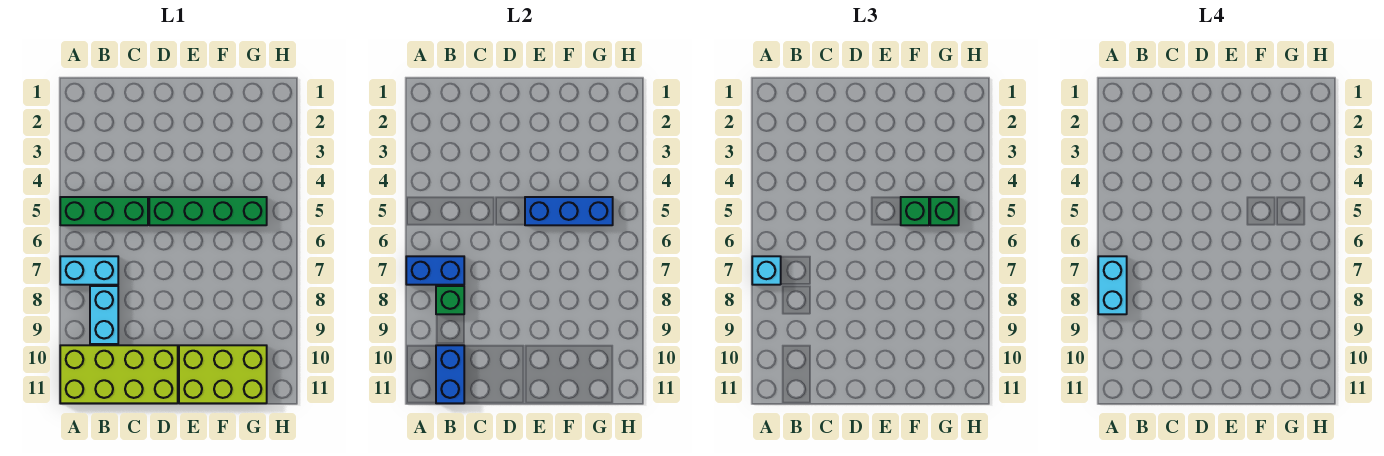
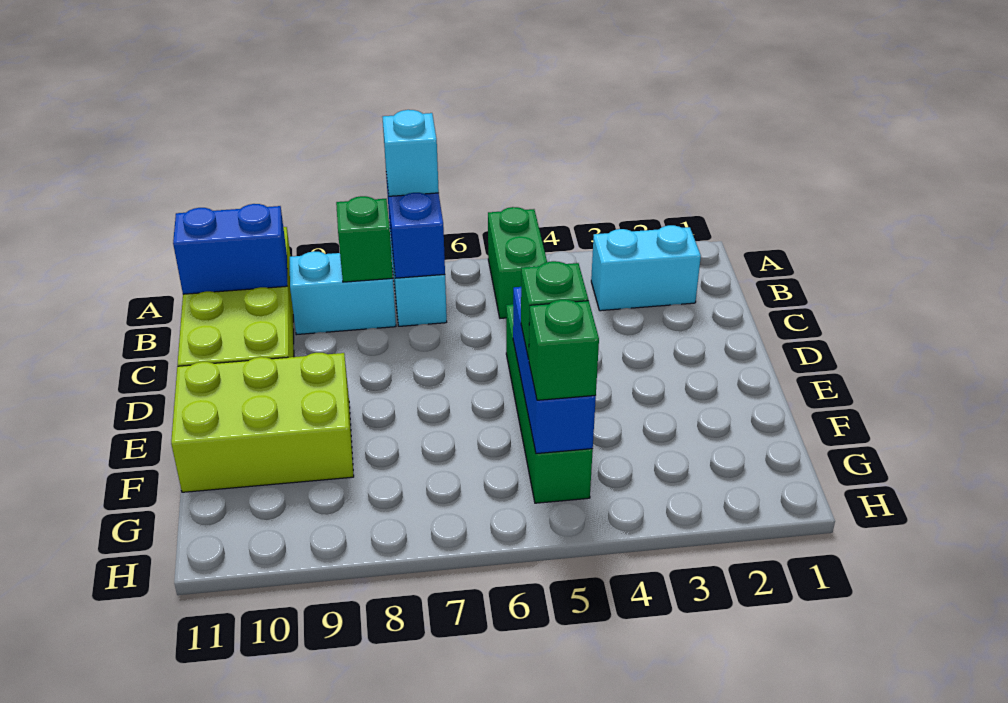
green 1x3 brick [60,197,148,225] -> green 1x2 brick [488,207,547,318]
cyan 1x2 brick [1098,256,1127,314] -> cyan 1x2 brick moved to [591,225,701,311]
lime 2x3 brick [179,345,267,403] -> lime 2x3 brick turned to [171,353,354,492]

